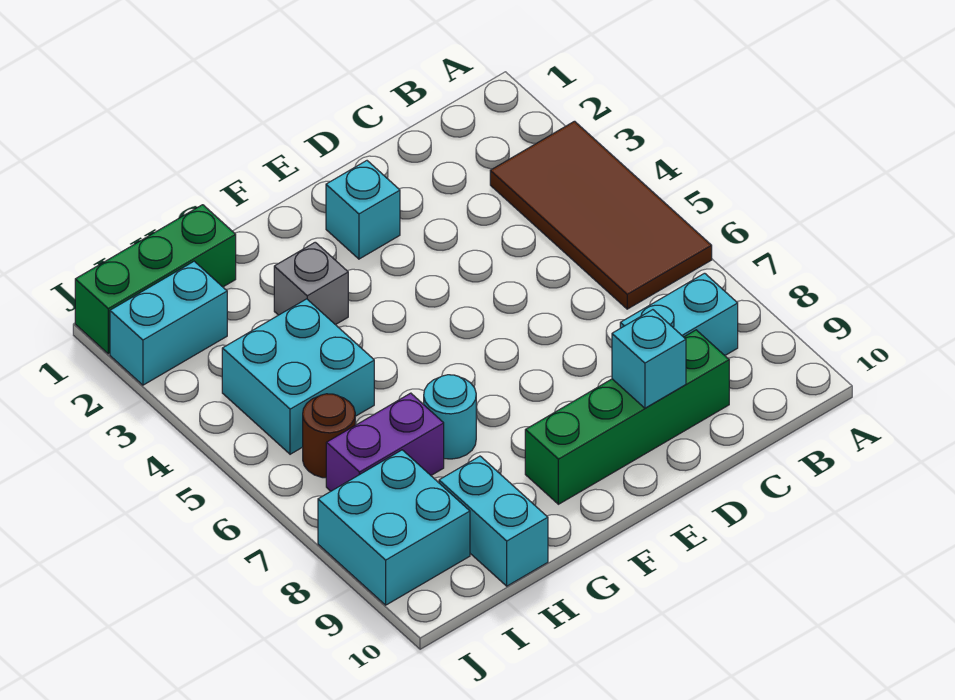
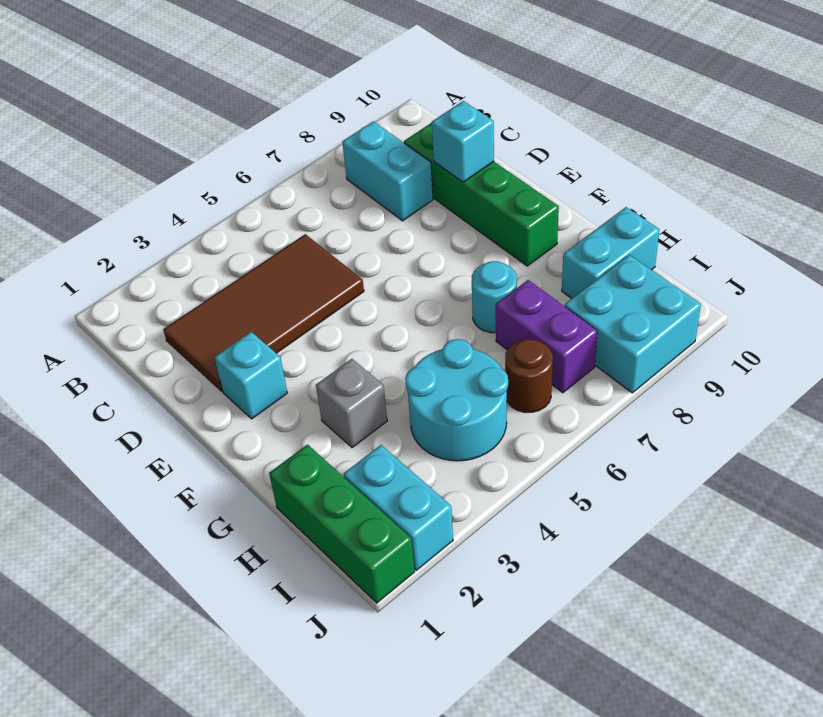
brown 2x4 tile [490,121,712,309] -> brown 2x4 tile moved to [163,234,364,391]
cyan 2x2 brick [222,299,374,454] -> cyan 2x2 round brick [405,339,508,461]

